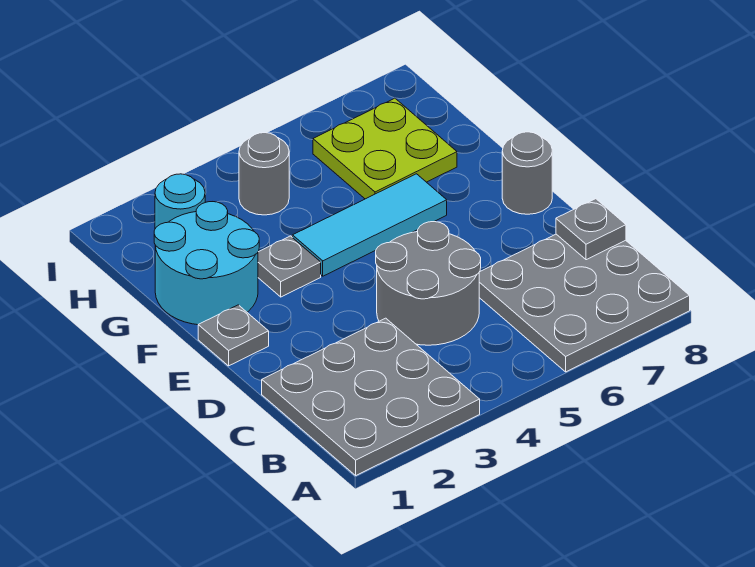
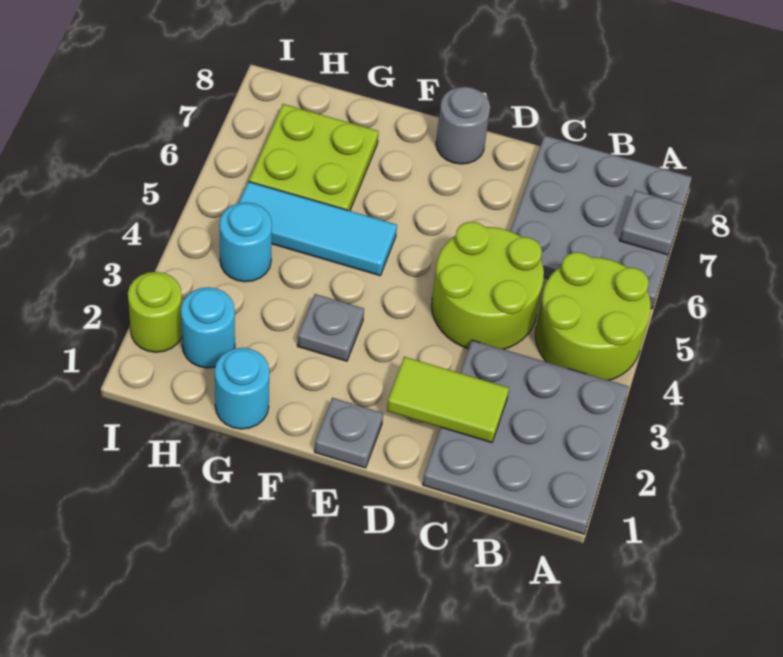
none -> lime 2x2 round brick [535,252,651,380]
none -> lime 1x2 tile [387,357,509,443]
grey 2x2 round brick [376,222,481,345] -> lime 2x2 round brick [432,222,544,349]
grey 1x1 plate [556,199,626,260] -> grey 1x1 plate moved to [619,190,684,255]
cyan 2x2 round brick [154,202,259,325] -> cyan 1x1 round brick [215,348,269,429]
cyan 1x3 tile [293,174,447,276] -> cyan 1x3 tile turned to [239,182,397,276]
grey 1x1 round brick [239,133,289,215] -> cyan 1x1 round brick [219,202,272,282]
none -> lime 1x1 round brick [128,272,182,352]

